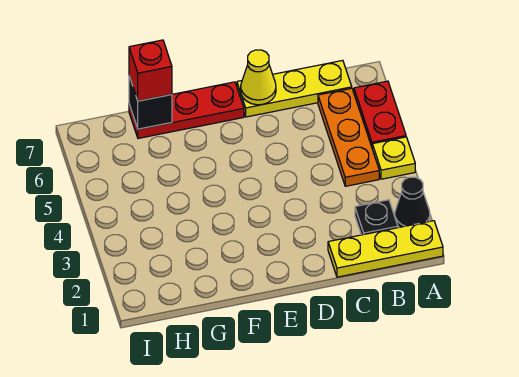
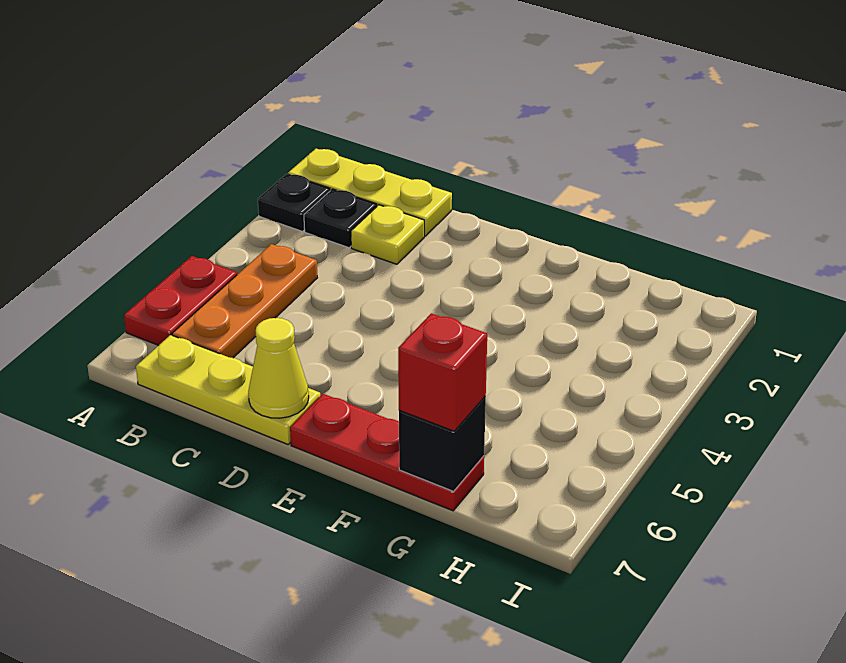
black 1x1 cone [395,177,430,227] -> black 1x1 plate [258,174,330,231]
yellow 1x1 plate [372,137,415,179] -> yellow 1x1 plate moved to [351,205,424,264]

